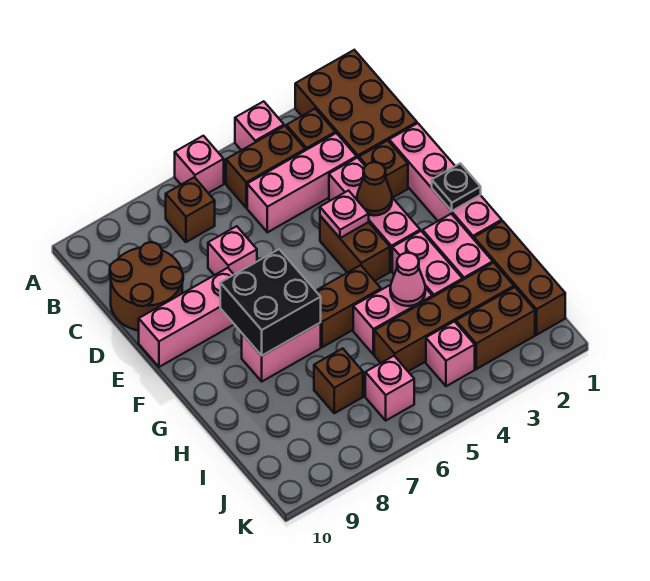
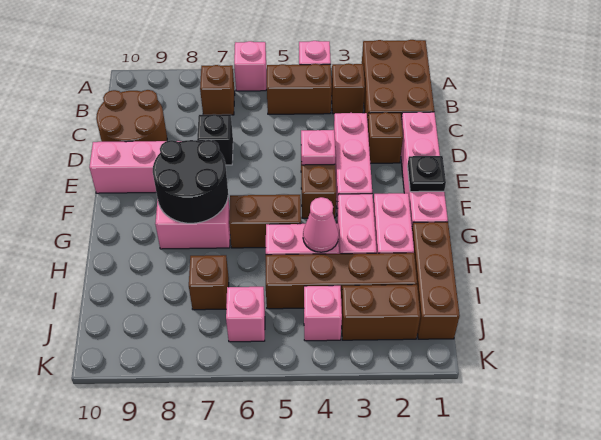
pink 1x3 brick [247,133,357,232] -> none
pink 1x1 brick [208,226,257,275] -> black 1x1 brick [197,114,233,165]
brown 1x1 cone [357,162,392,216] -> none
black 2x2 brick [220,249,321,356] -> black 2x2 round brick [153,140,228,223]

